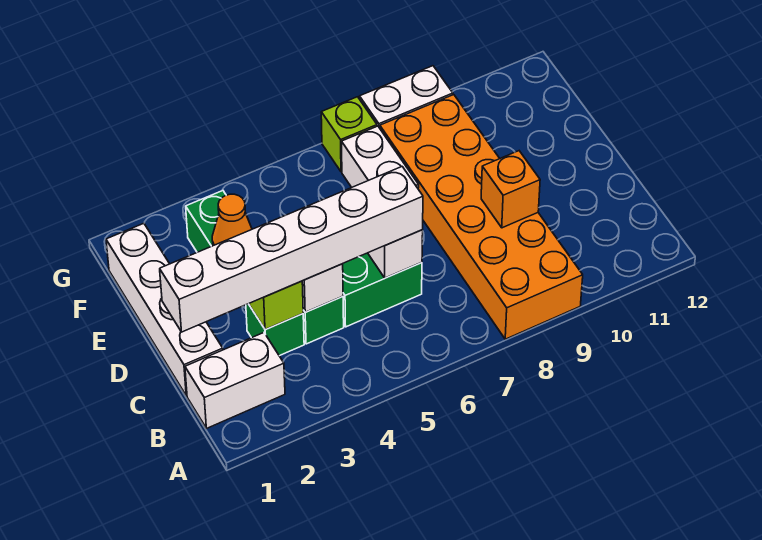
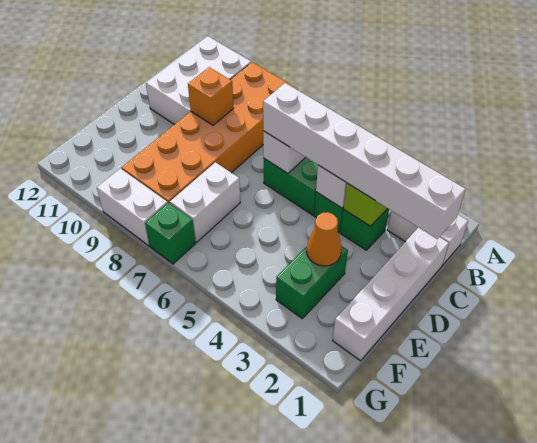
none -> white 2x3 brick [146,36,251,125]
lime 1x1 brick [321,97,377,172] -> green 1x1 brick [145,203,196,264]

